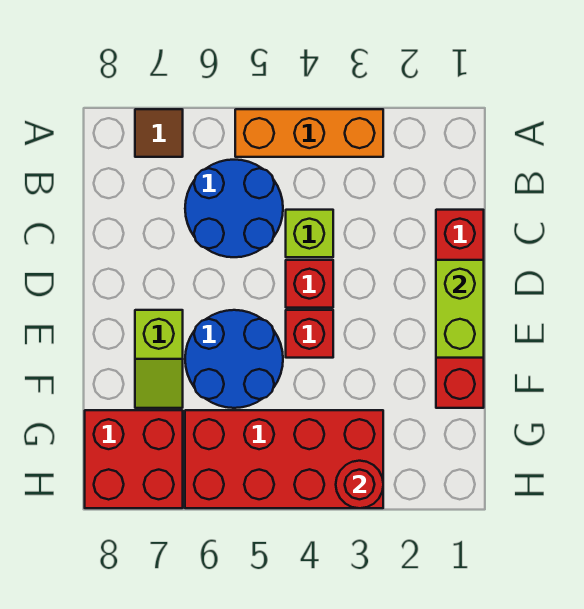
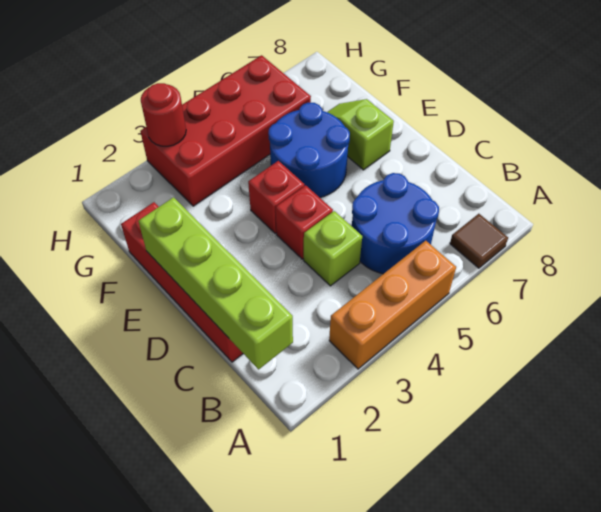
lime 1x2 brick [436,260,484,358] -> lime 1x4 brick [138,197,293,369]
red 2x2 brick [85,410,183,508] -> none

